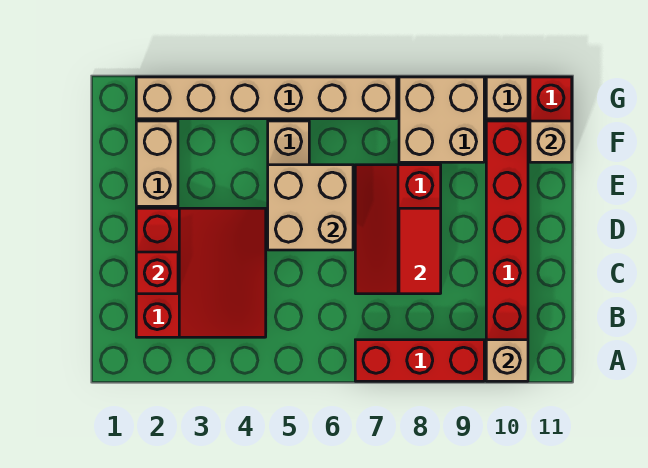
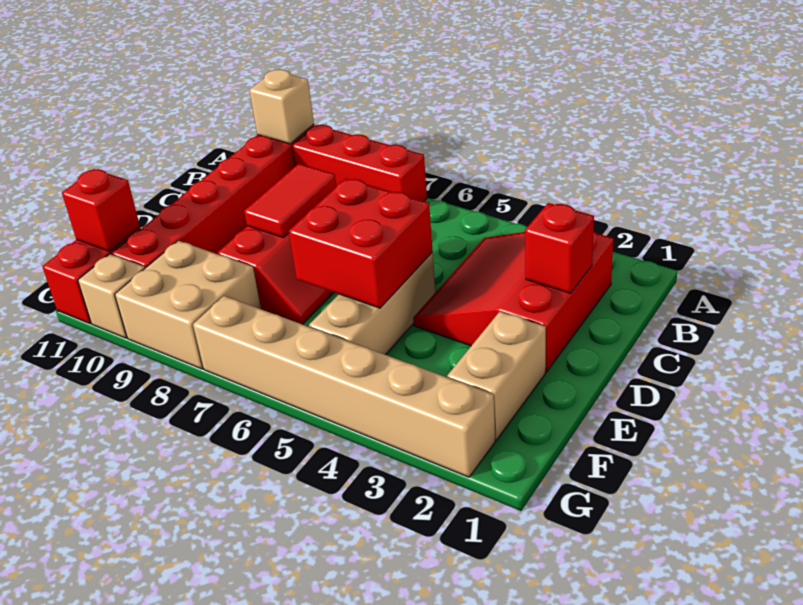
tan 2x2 brick [268,165,353,250] -> red 2x2 brick [289,179,433,308]
tan 1x1 brick [530,121,572,162] -> red 1x1 brick [62,169,140,251]

